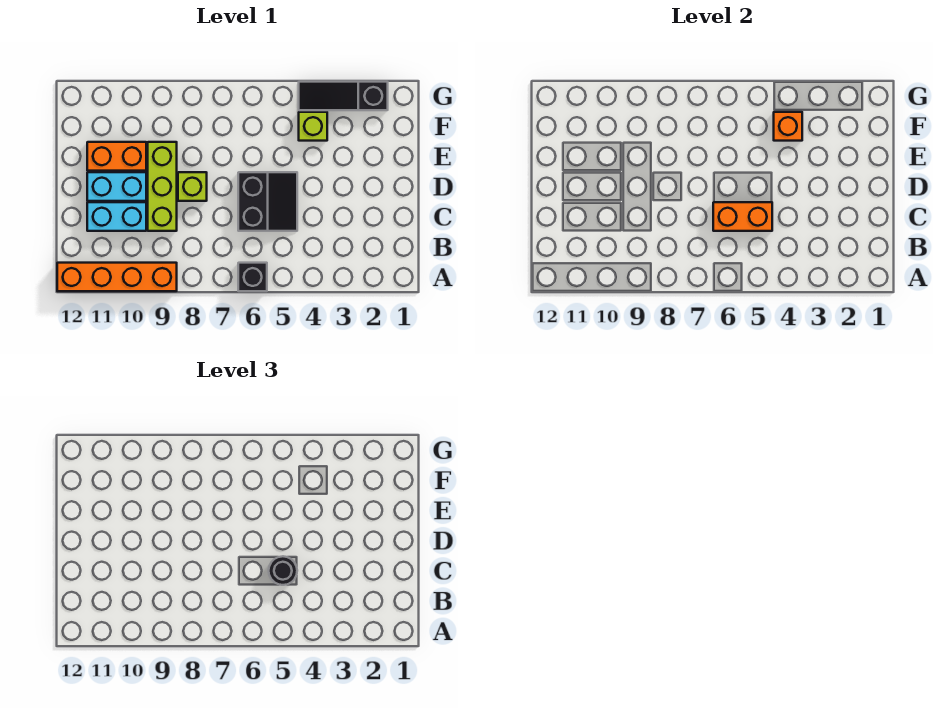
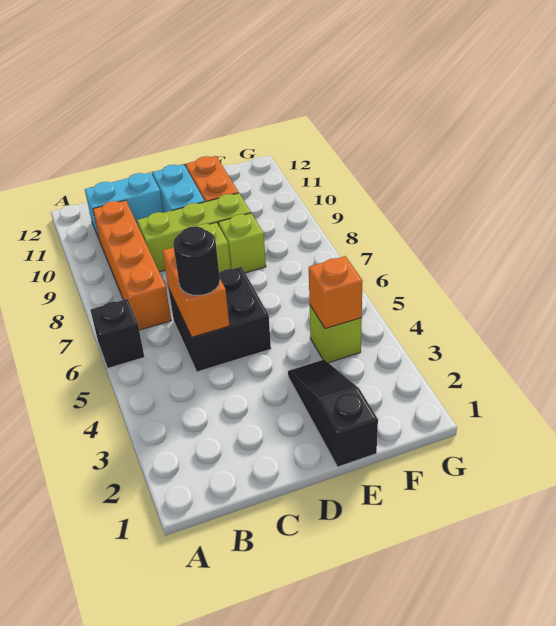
orange 1x4 brick [57,263,177,291] -> orange 1x4 brick moved to [93,200,171,330]
black 2x2 slope [238,172,297,231] -> black 2x2 brick [169,267,271,372]
cyan 1x2 brick [87,202,146,231] -> cyan 1x2 brick turned to [85,173,163,238]
none -> lime 1x1 brick [218,213,266,273]
black 1x3 slope [299,82,388,110] -> black 1x3 slope moved to [288,360,378,467]

